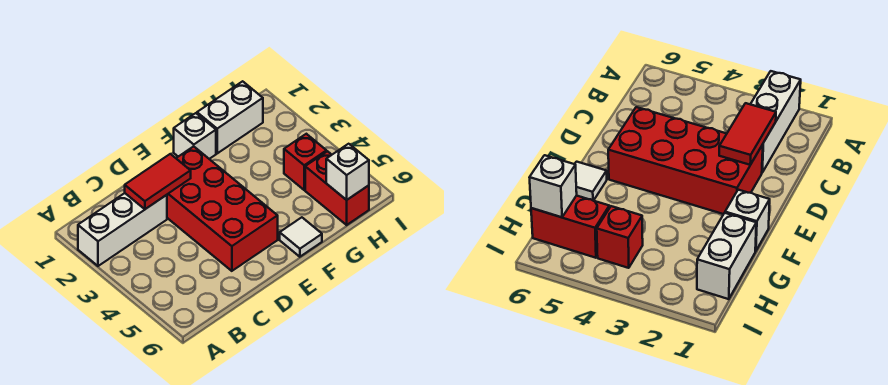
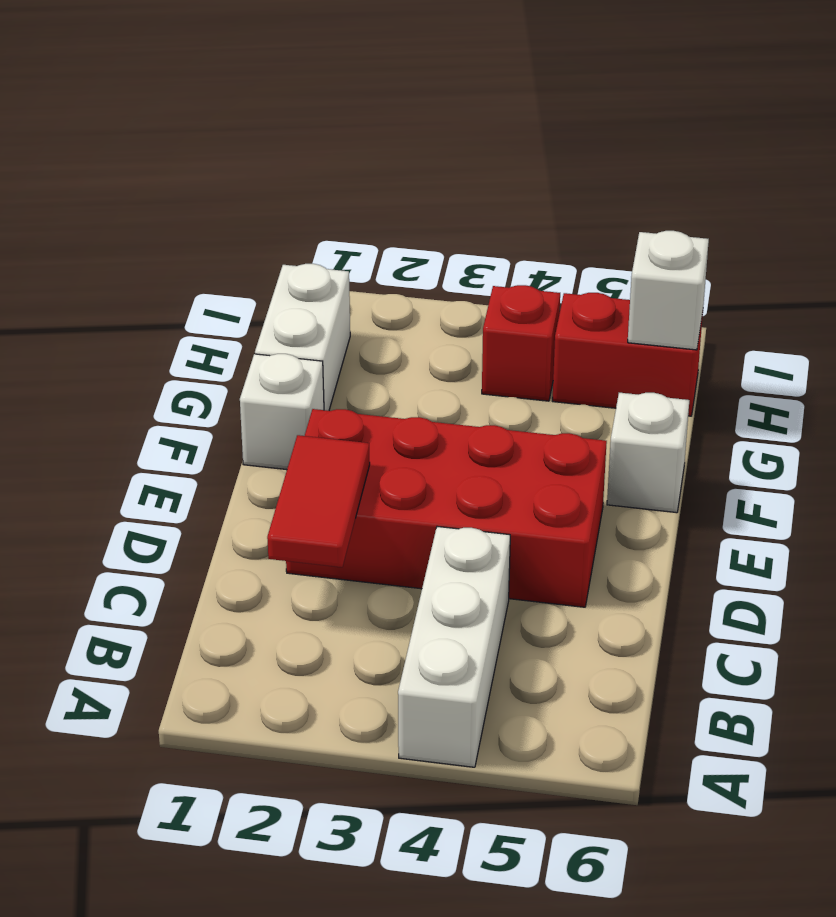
white 1x3 brick [78,193,167,266] -> white 1x3 brick moved to [398,526,510,767]
white 1x1 tile [280,217,322,257] -> white 1x1 brick [607,393,689,513]

